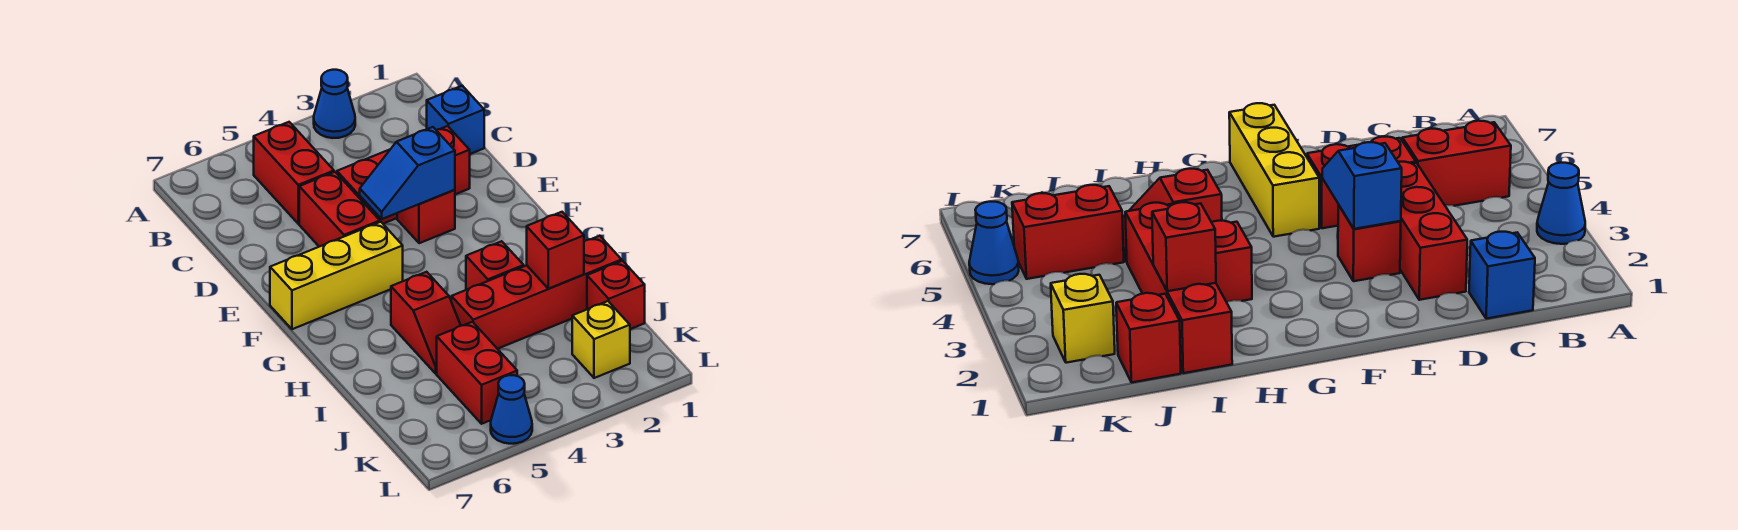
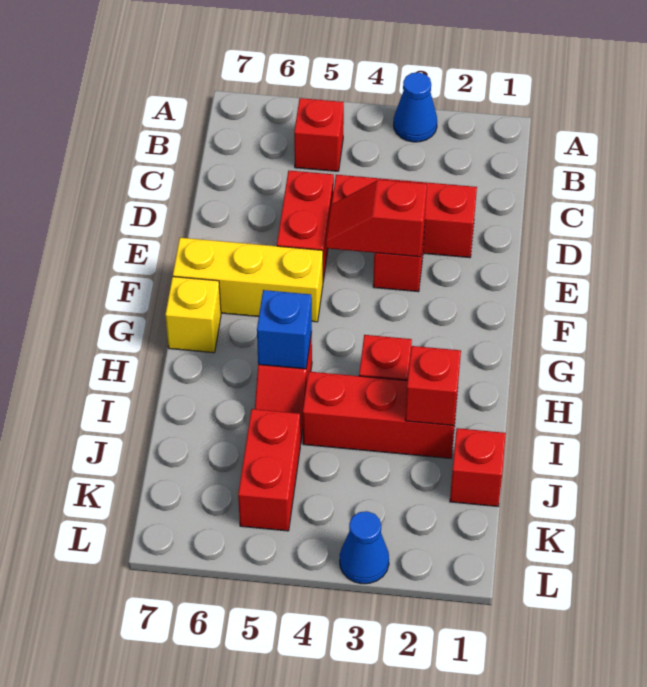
red 1x2 brick [254,122,334,224] -> red 1x1 brick [294,98,344,171]
blue 1x1 brick [427,86,484,154] -> blue 1x1 brick moved to [257,290,312,369]
blue 1x2 slope [360,127,455,219] -> red 1x2 slope [326,180,427,257]
red 1x4 brick [451,236,622,349] -> red 1x3 brick [303,372,457,458]
yellow 1x1 brick [572,301,630,378] -> yellow 1x1 brick moved to [165,277,221,353]
blue 1x1 cone [491,375,532,444] -> blue 1x1 cone moved to [340,511,389,584]

